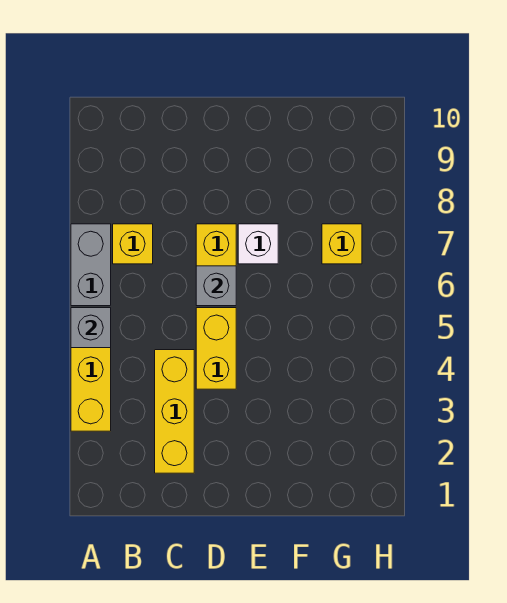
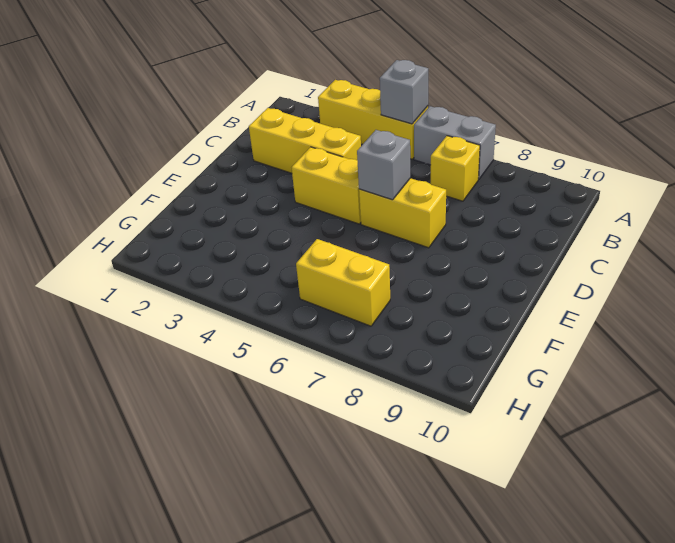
white 1x1 brick [238,224,278,264] -> none
yellow 1x1 brick [322,224,362,264] -> yellow 1x2 brick [296,239,390,326]

